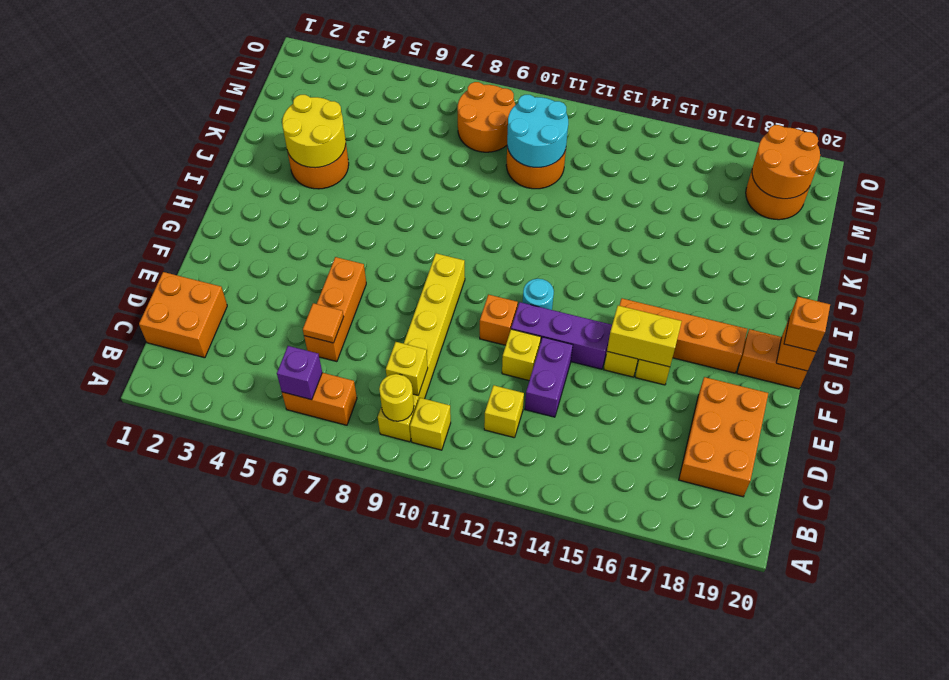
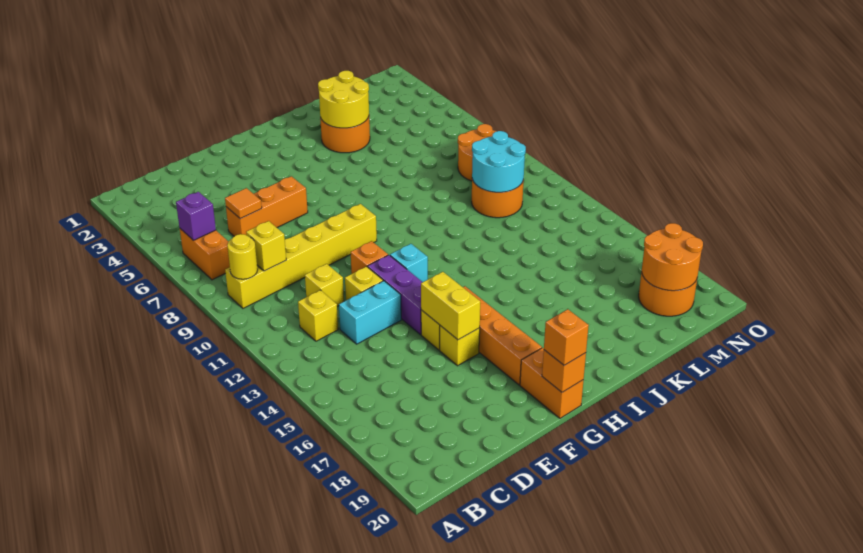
yellow 1x1 brick [410,398,451,450] -> yellow 1x1 brick moved to [305,264,344,306]
orange 2x2 brick [139,272,227,358] -> none
orange 2x3 brick [679,377,768,497] -> none
purple 1x2 brick [525,337,573,417] -> cyan 1x2 brick [339,281,401,344]
cyan 1x1 round brick [523,279,554,310] -> cyan 1x1 brick [390,244,428,282]

